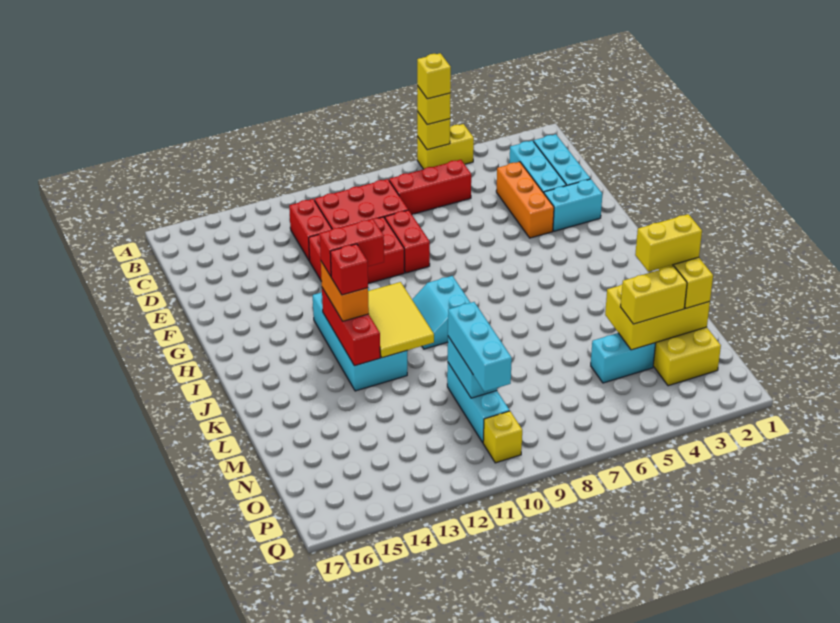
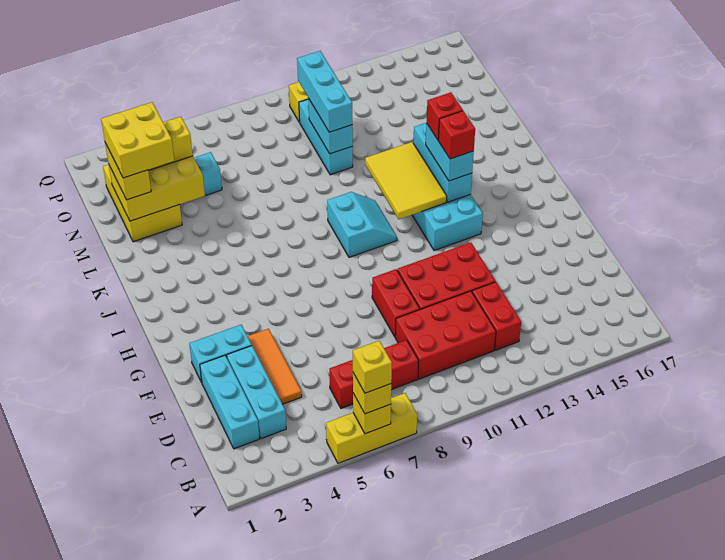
yellow 1x2 brick [417,124,474,169] -> yellow 1x3 brick [326,393,417,463]
orange 1x3 brick [496,162,554,238] -> orange 1x3 tile [248,329,302,404]
red 1x2 brick [320,219,384,277] -> red 1x1 brick [438,111,475,159]
red 1x3 brick [322,288,380,366] -> cyan 1x3 brick [413,123,472,202]
orange 1x2 brick [321,262,369,321] -> cyan 1x2 brick [426,123,474,181]
yellow 1x2 brick [635,214,702,272] -> yellow 2x2 brick [101,102,174,178]

